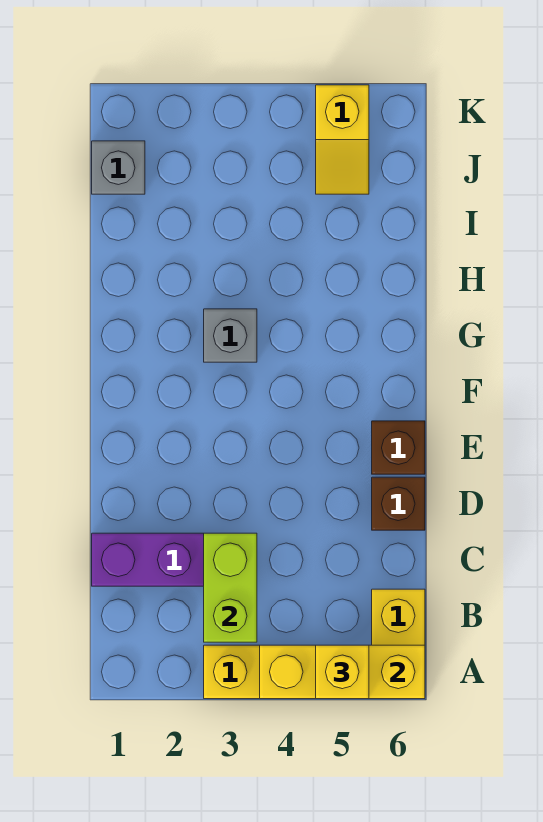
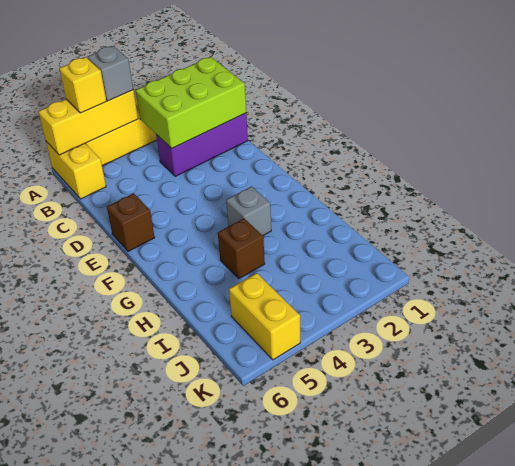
lime 1x2 brick [204,533,257,642] -> lime 2x3 brick [136,57,246,148]
brown 1x1 brick [372,477,425,530] -> brown 1x1 brick moved to [218,219,265,279]
grey 1x1 brick [92,141,145,194] -> grey 1x1 brick moved to [87,46,133,101]
yellow 1x2 slope [316,85,369,194] -> yellow 1x2 brick [229,273,300,360]

